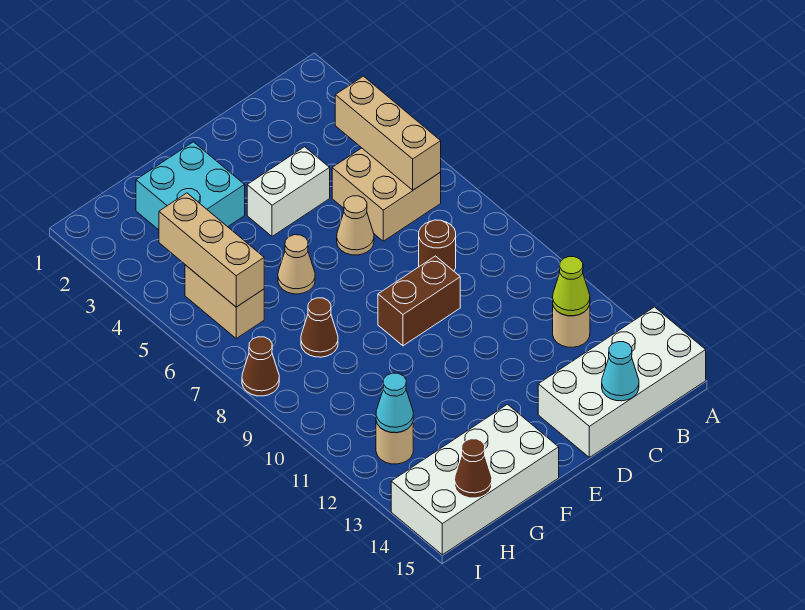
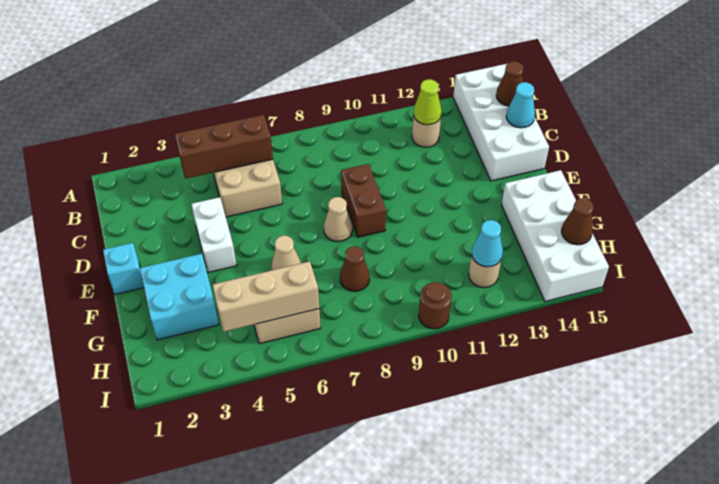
tan 1x3 brick [335,76,441,190] -> brown 1x3 brick [175,115,273,179]
brown 1x1 round brick [419,220,456,271] -> brown 1x1 round brick moved to [419,282,452,329]
tan 1x1 cone [337,196,374,255] -> tan 1x1 cone moved to [324,197,353,242]
none -> cyan 1x1 brick [103,243,144,294]
brown 1x1 cone [242,337,279,396] -> brown 1x1 cone moved to [496,61,523,106]

